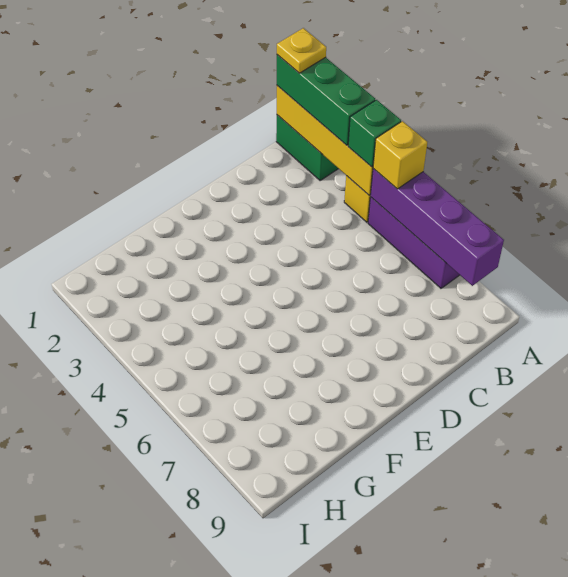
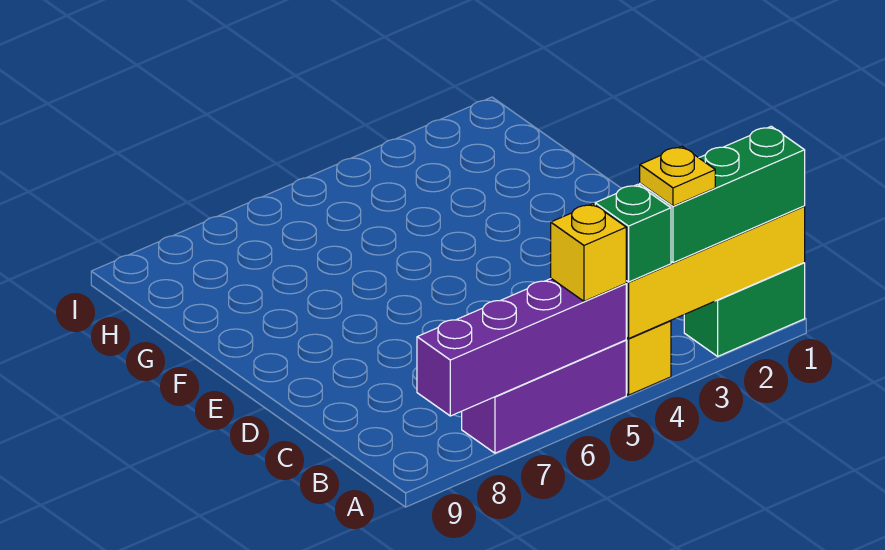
yellow 1x1 plate [277,28,326,73] -> yellow 1x1 plate moved to [640,146,715,206]

